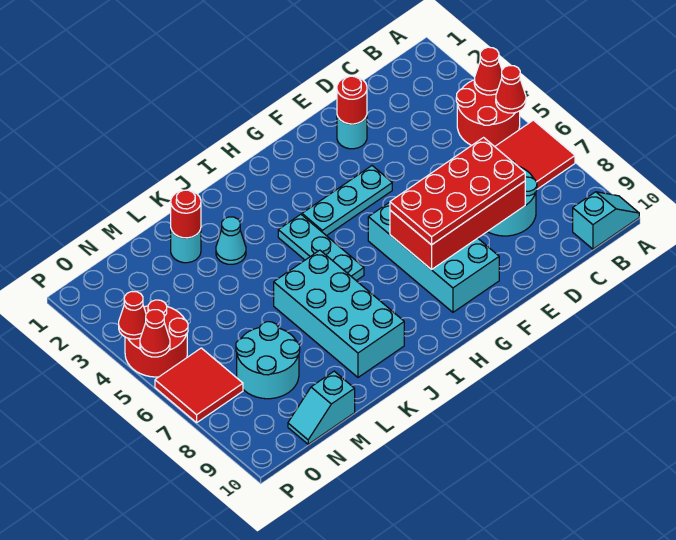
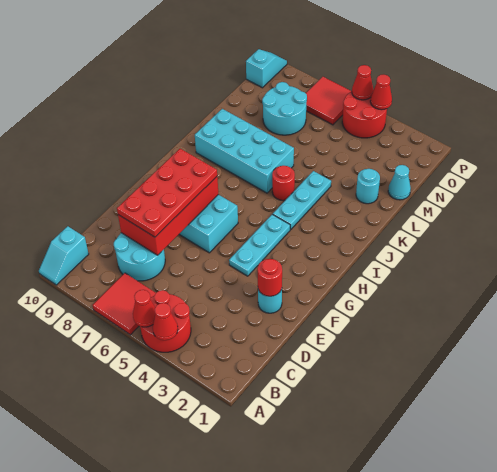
cyan 1x3 plate [278,214,364,281] -> cyan 1x3 plate turned to [273,171,331,230]
cyan 1x1 cone [216,217,246,264] -> cyan 1x1 cone moved to [388,165,411,200]
red 1x1 round brick [171,190,201,238] -> red 1x1 round brick moved to [272,166,295,201]
cyan 1x2 slope [288,371,355,444] -> cyan 1x2 slope moved to [246,49,287,88]

